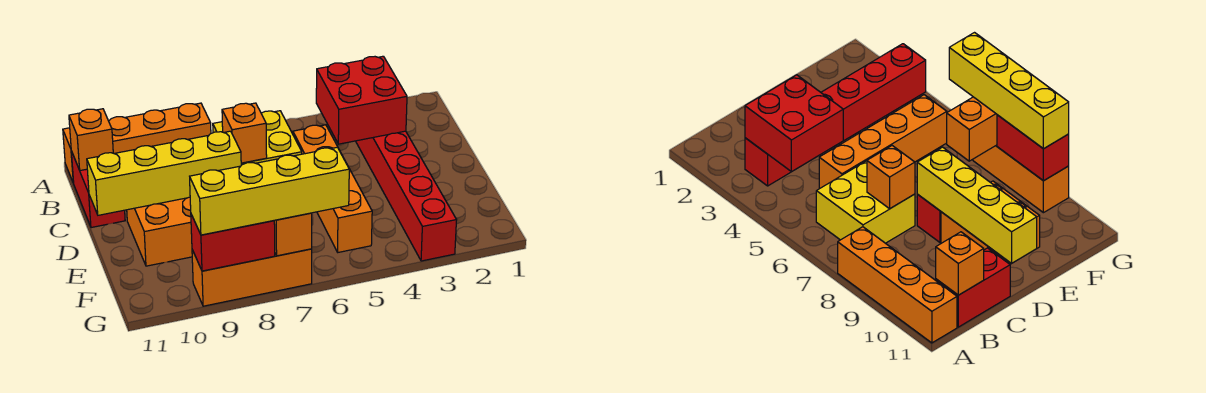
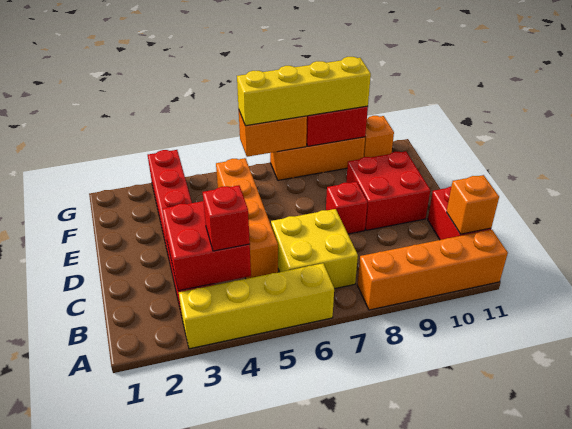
none -> red 1x1 brick [203,185,250,251]
orange 1x1 brick [222,103,267,163] -> orange 1x1 brick moved to [364,116,394,157]
yellow 1x4 brick [87,131,241,215] -> yellow 1x4 brick moved to [179,263,334,349]
orange 2x2 brick [127,197,192,266] -> red 2x2 brick [346,151,430,230]
orange 1x2 brick [274,213,312,256] -> orange 1x2 brick turned to [239,111,307,157]

